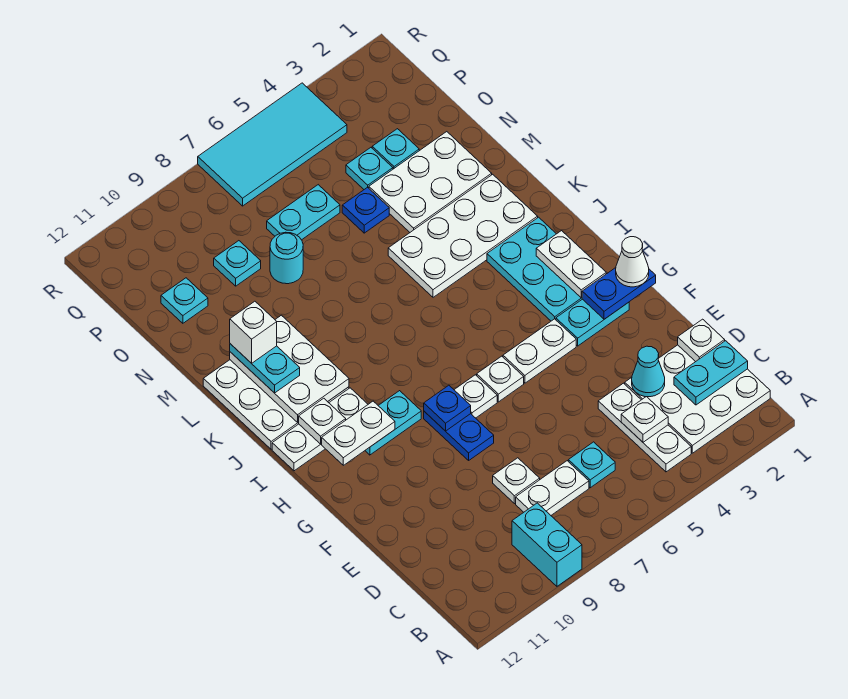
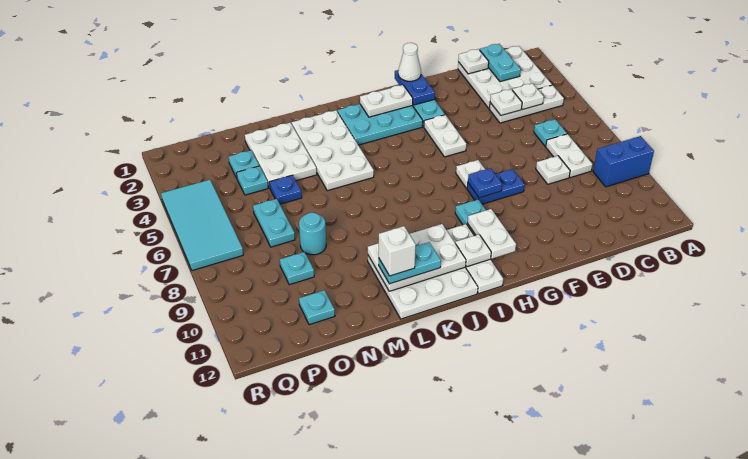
cyan 1x2 brick [512,503,582,586] -> blue 1x2 brick [593,136,654,187]
cyan 1x1 cone [632,346,665,397] -> none
white 1x1 plate [477,356,524,402] -> white 1x1 plate moved to [490,89,522,116]

